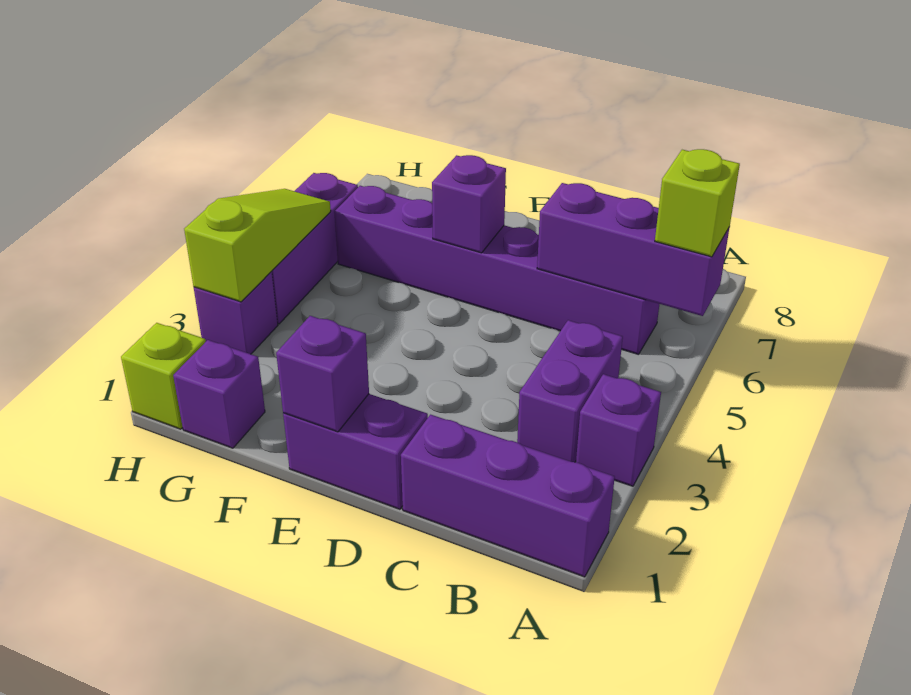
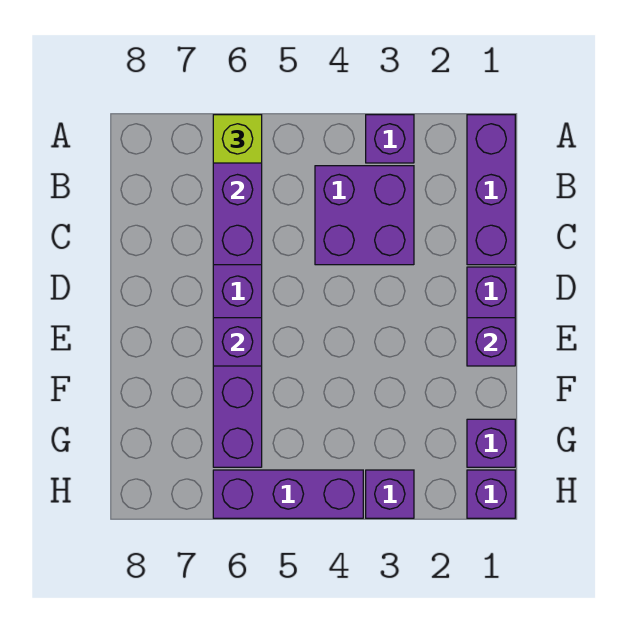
purple 1x2 brick [517,320,623,462] -> purple 2x2 brick [315,166,414,265]
lime 1x1 brick [121,323,206,429] -> purple 1x1 brick [467,470,515,518]
lime 1x3 slope [184,189,331,302] -> none

